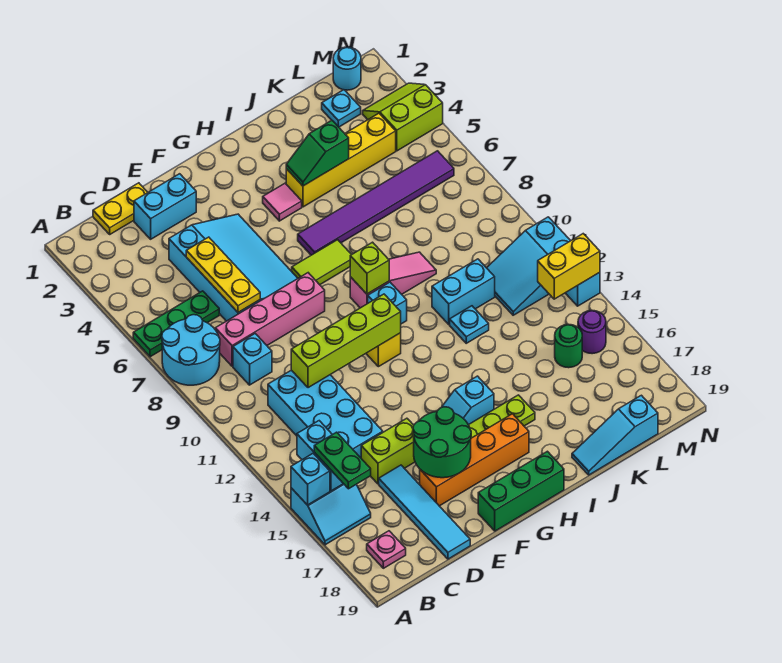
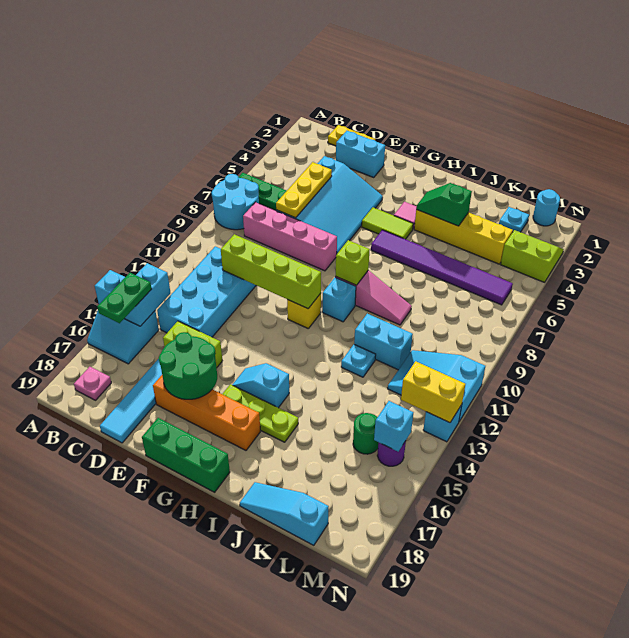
cyan 1x1 brick [233,334,272,385] -> cyan 1x1 brick moved to [374,401,413,451]
lime 1x2 tile [292,240,351,285] -> lime 1x2 tile moved to [362,207,413,239]

